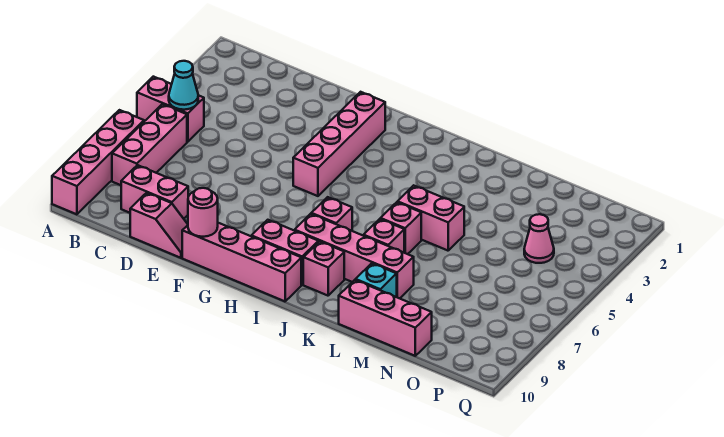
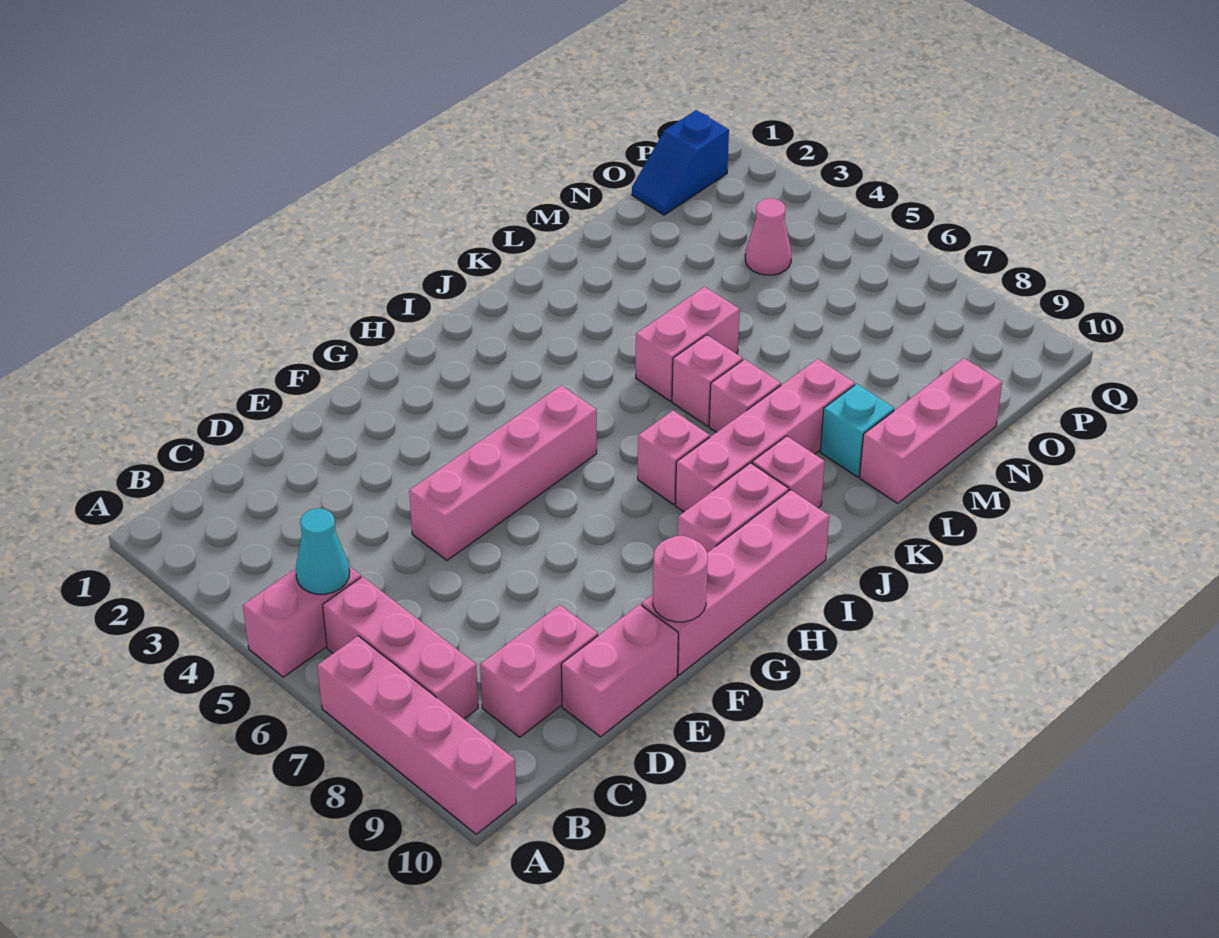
pink 1x2 slope [130,193,188,258] -> pink 1x2 brick [561,604,678,737]
pink 1x4 brick [293,92,385,196] -> pink 1x4 brick turned to [409,385,597,560]
none -> blue 1x2 slope [632,110,729,215]

